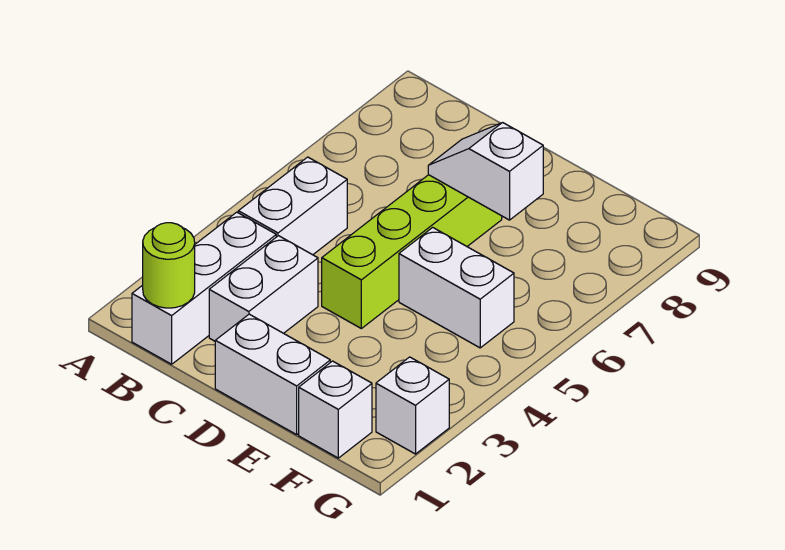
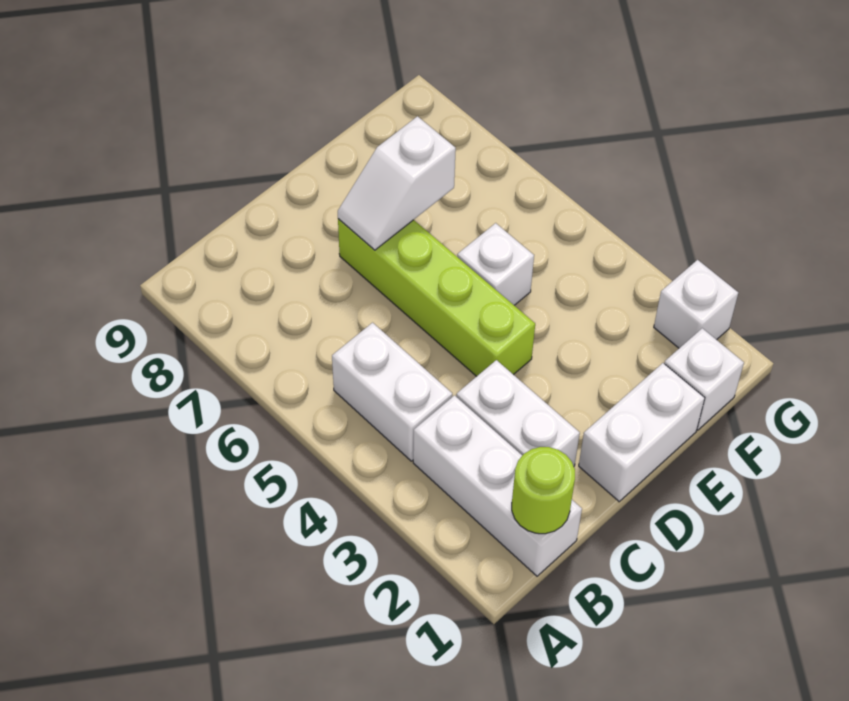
white 1x2 brick [399,227,514,348] -> white 1x1 brick [457,223,534,305]

